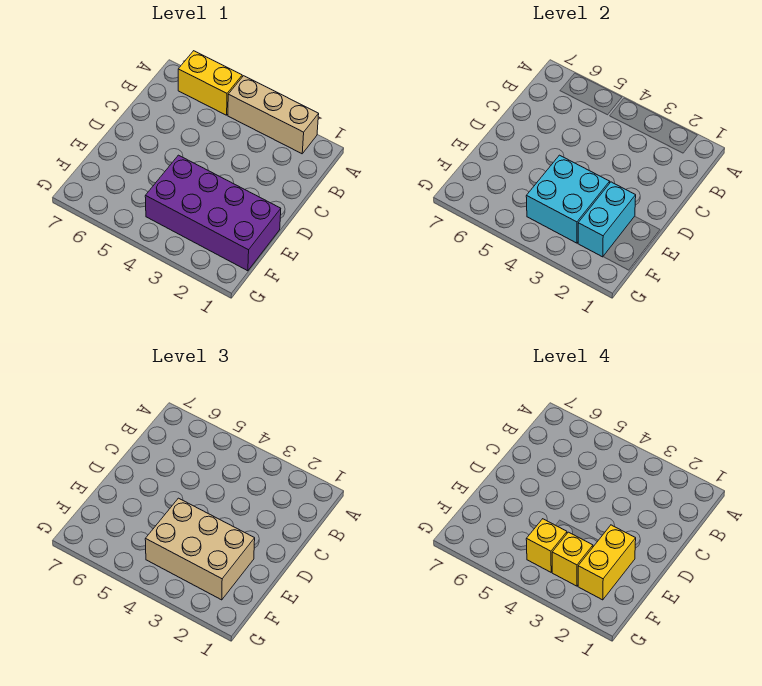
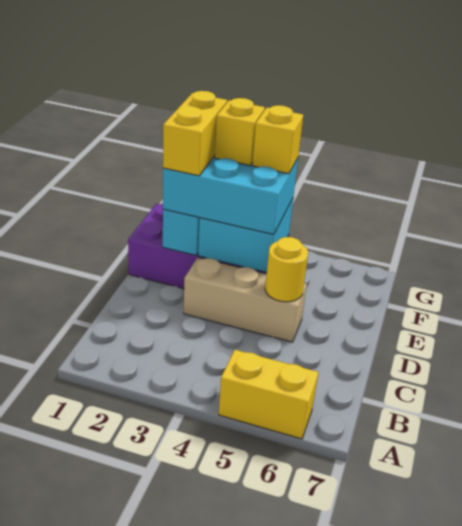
tan 1x3 brick [228,76,319,154] -> tan 1x3 brick moved to [184,258,307,342]
none -> yellow 1x1 round brick [265,237,308,302]
tan 2x3 brick [145,498,255,600] -> cyan 2x3 brick [163,156,298,234]

